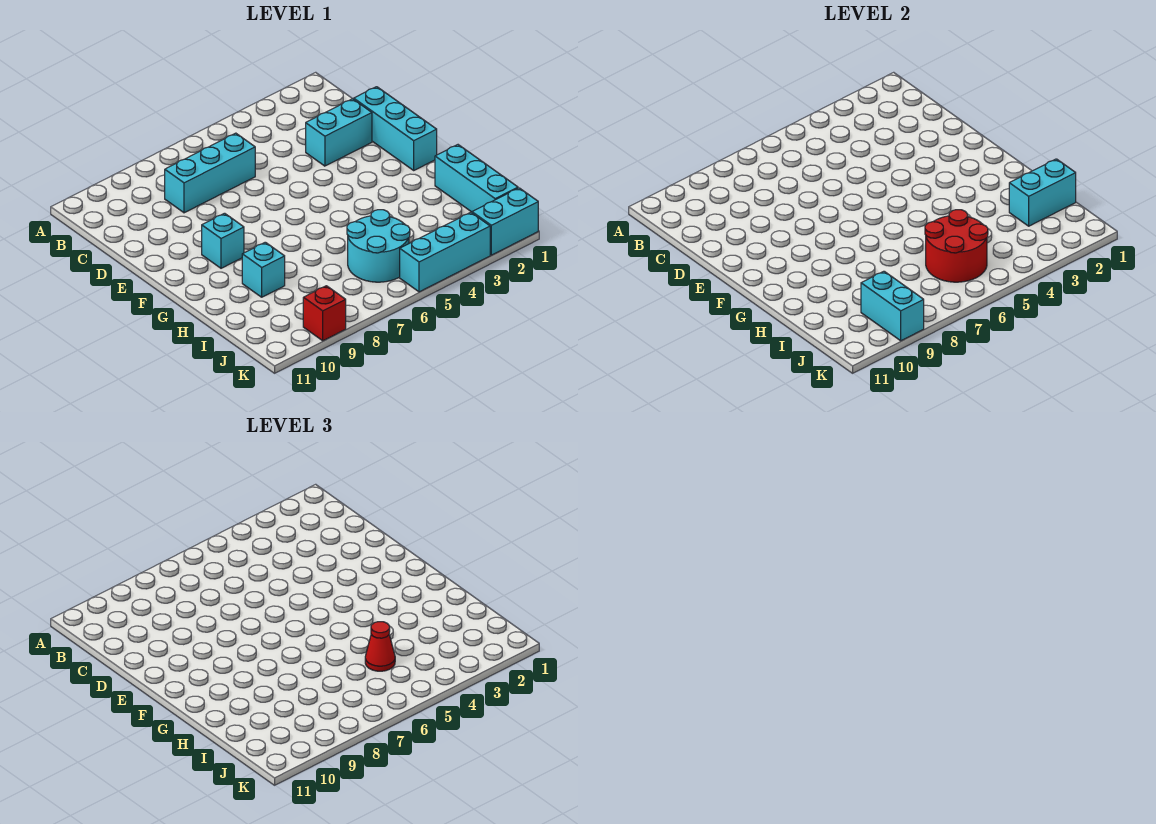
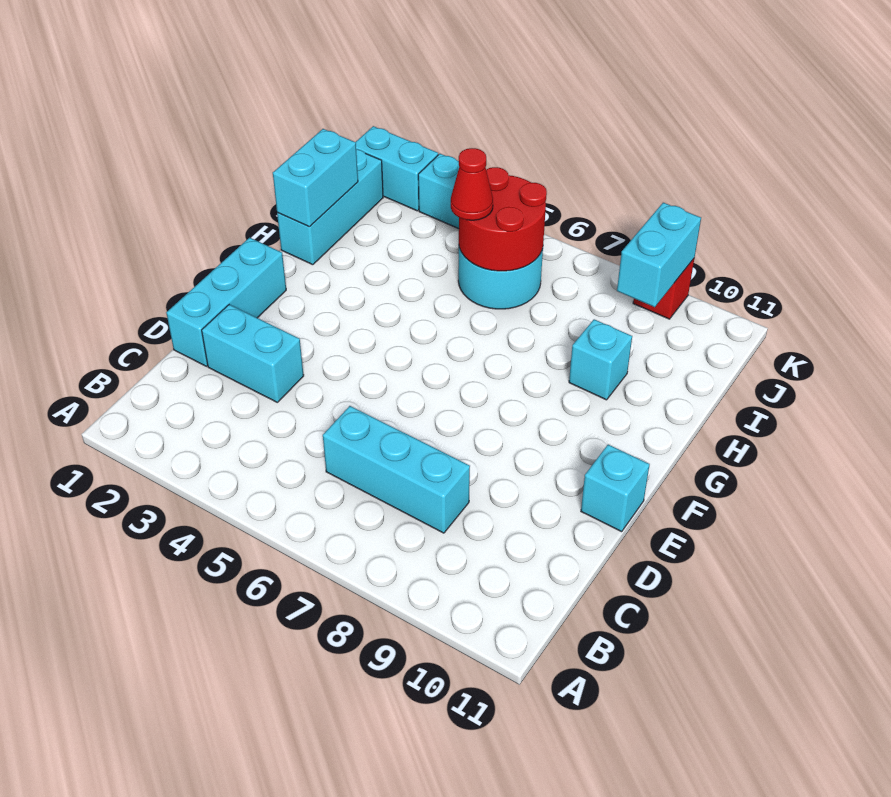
cyan 1x1 brick [202,213,244,268] -> cyan 1x1 brick moved to [581,445,650,532]
cyan 1x2 brick [1009,159,1076,226] -> cyan 1x2 brick turned to [273,129,358,227]

